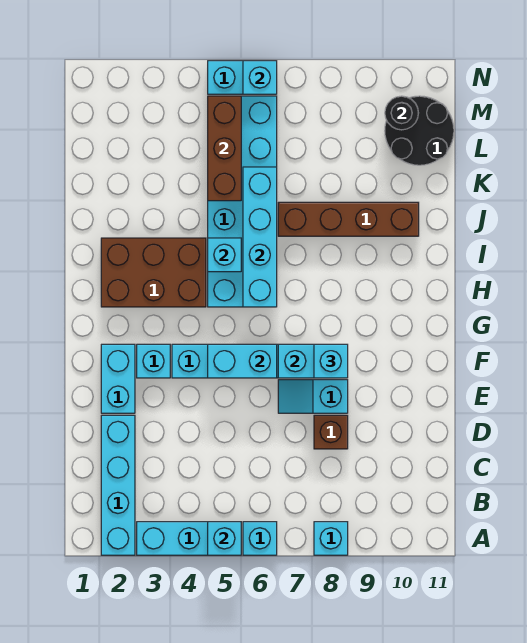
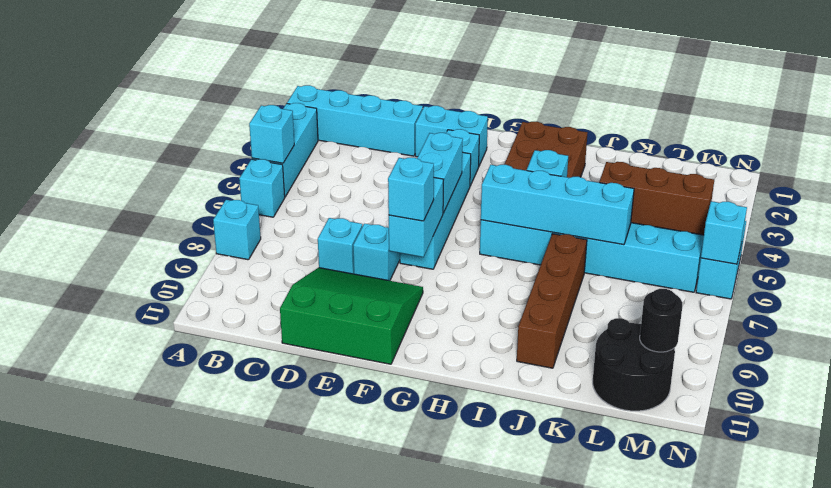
brown 1x1 brick [314,415,348,449] -> cyan 1x1 brick [318,218,362,274]
none -> green 3x3 slope [280,268,423,364]

